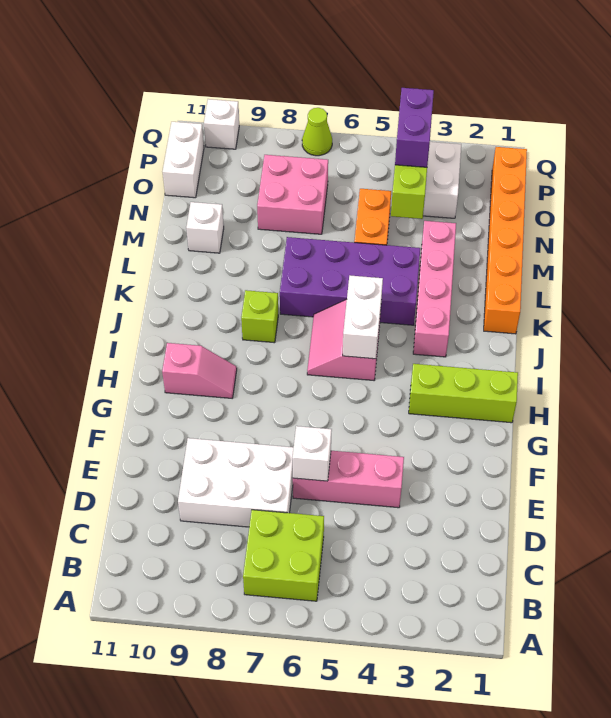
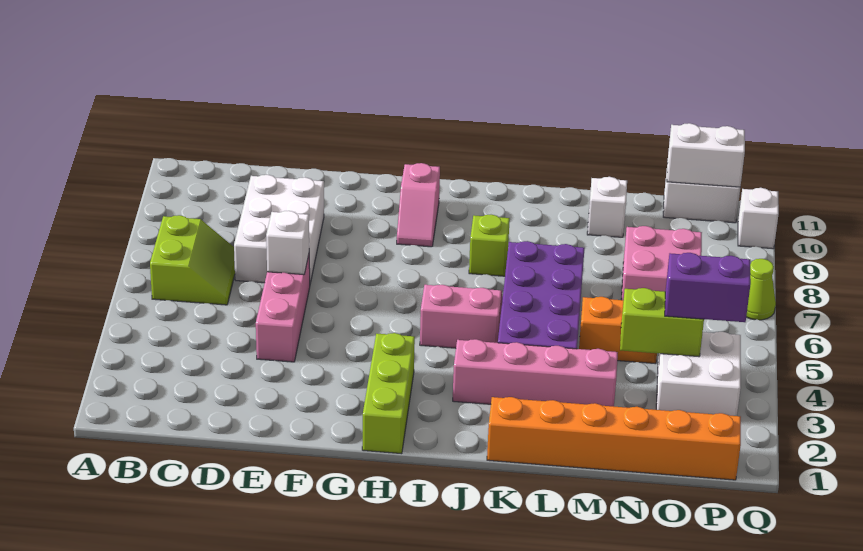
lime 2x2 brick [243,510,324,601] -> lime 2x2 slope [150,215,235,305]
white 1x2 brick [343,275,383,359] -> white 1x2 brick moved to [667,123,745,187]

